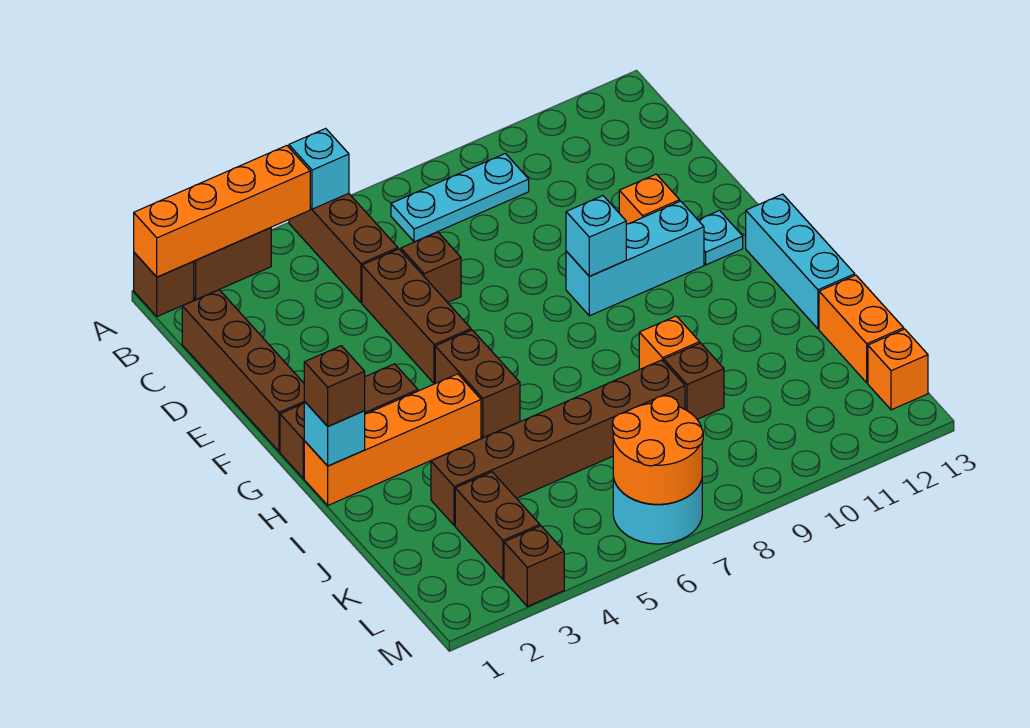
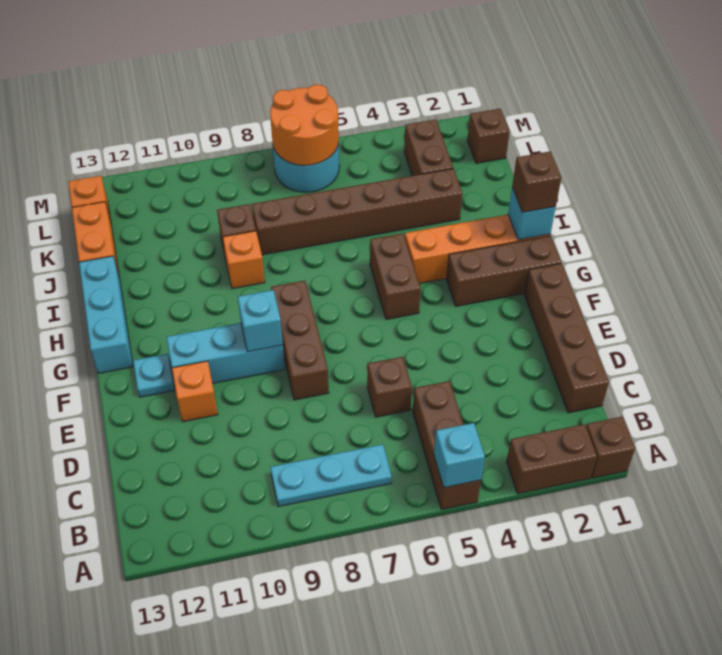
orange 1x4 brick [134,146,310,277] -> none
brown 1x3 brick [362,249,471,384] -> brown 1x3 brick moved to [271,281,329,400]
brown 1x1 brick [504,526,564,606] -> brown 1x1 brick moved to [467,109,510,163]

